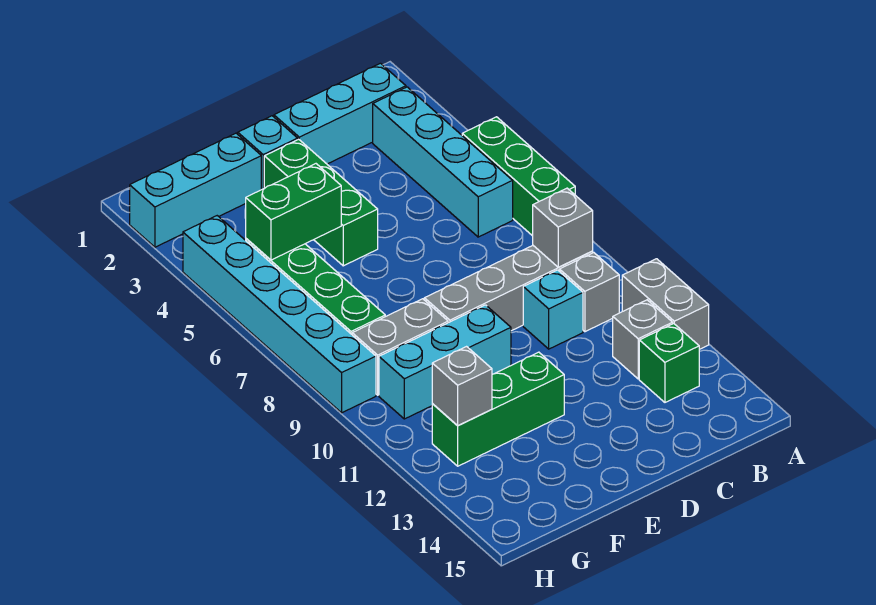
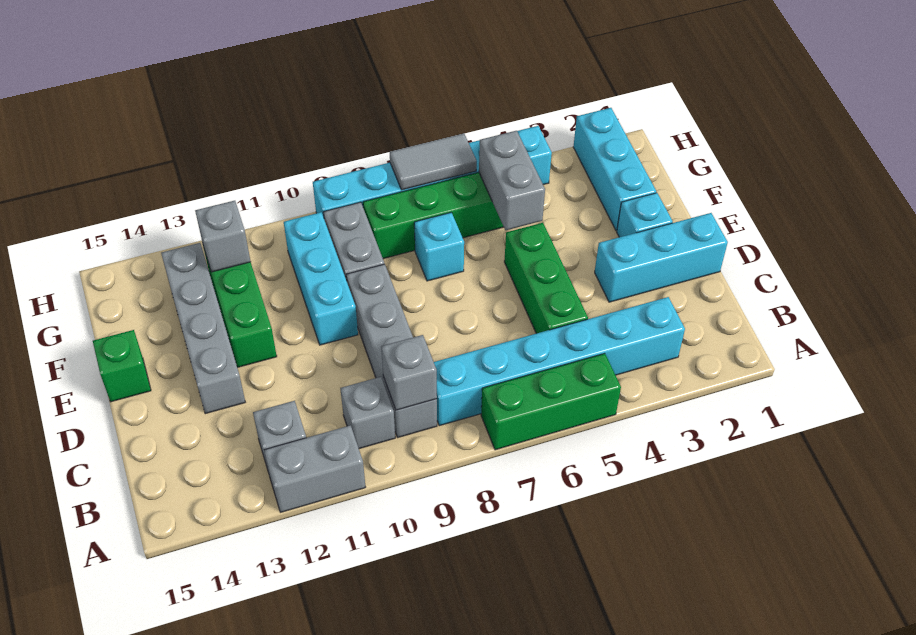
cyan 1x3 brick [274,63,406,164] -> cyan 1x3 brick turned to [595,213,728,302]
cyan 1x4 brick [373,87,513,237] -> cyan 1x6 brick [434,297,685,426]
green 1x1 brick [639,324,699,402] -> green 1x1 brick moved to [93,330,151,402]
cyan 1x1 brick [523,270,583,349] -> cyan 1x1 brick moved to [414,212,464,281]
none -> grey 1x4 brick [161,243,245,414]
green 1x3 brick [264,139,378,266] -> green 1x3 brick turned to [504,223,588,334]
green 1x2 brick [246,164,341,260] -> grey 1x2 brick [479,131,545,230]
none -> grey 1x2 tile [390,134,477,190]

